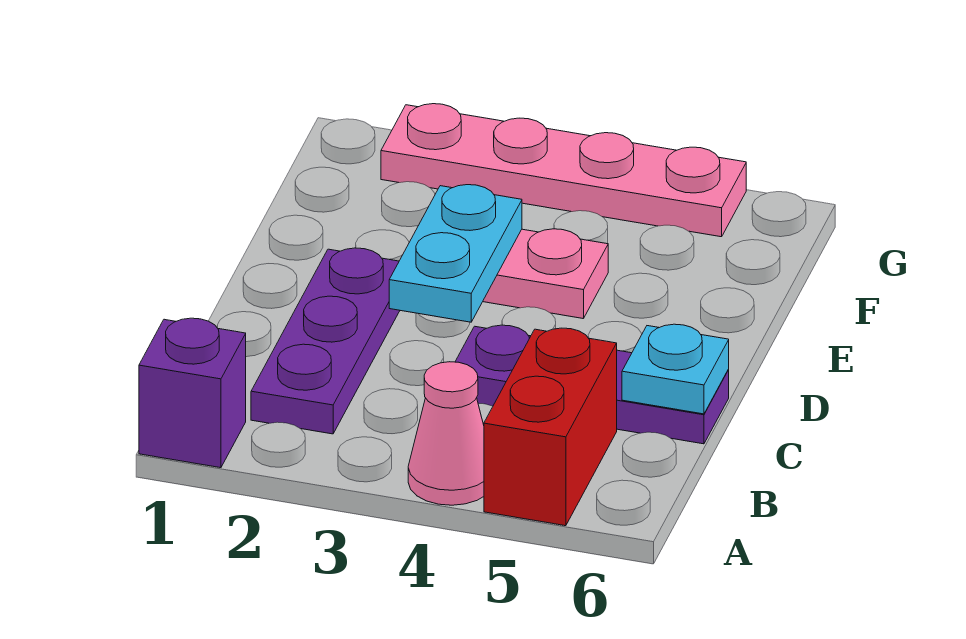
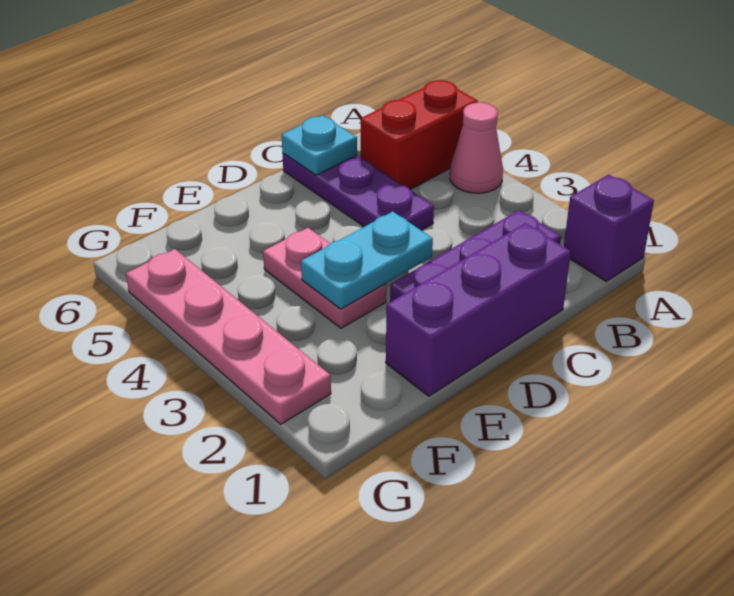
none -> purple 1x3 brick [386,223,571,396]

